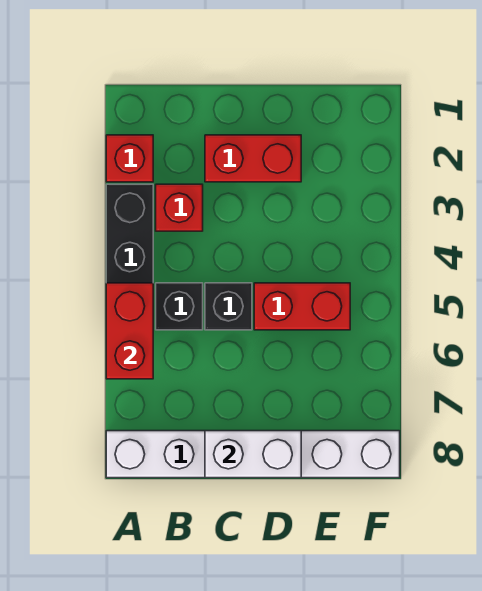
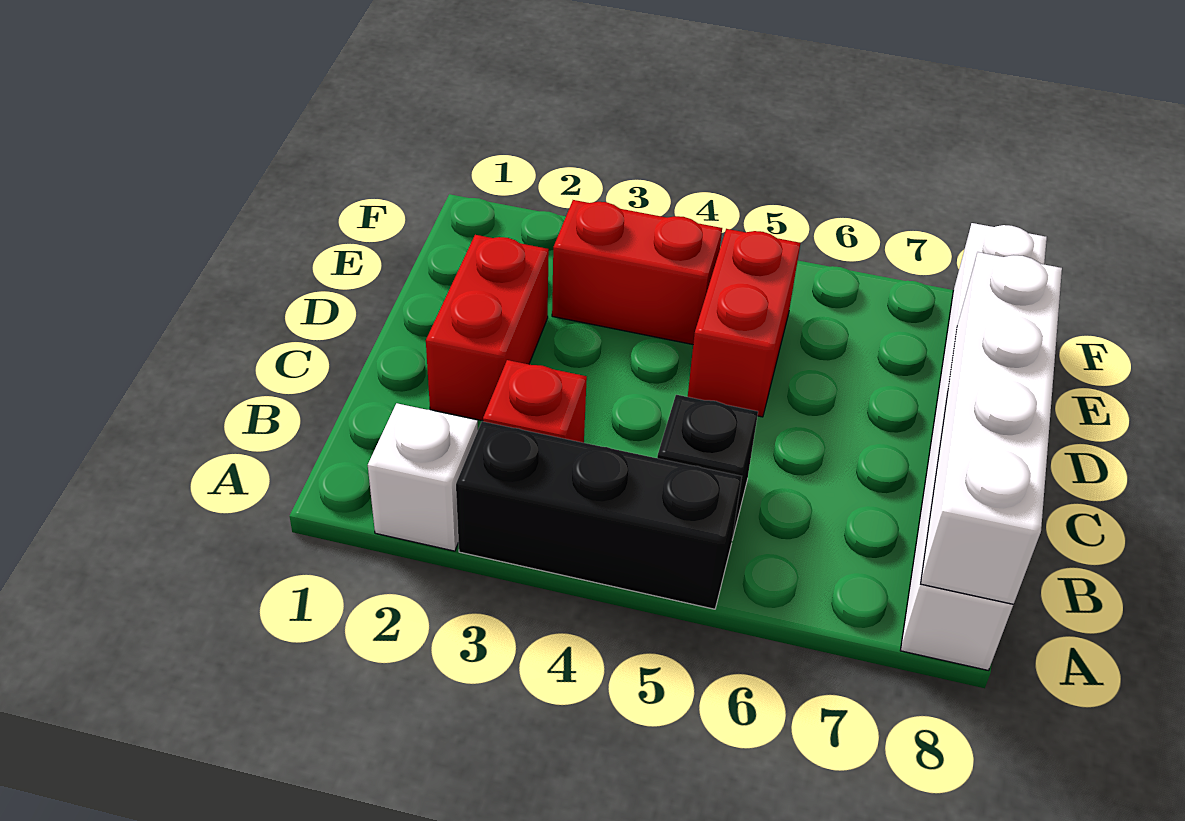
red 1x1 brick [106,135,153,182] -> white 1x1 brick [368,403,478,551]
red 1x2 brick [106,283,153,379] -> red 1x2 brick moved to [552,200,722,344]
black 1x1 brick [205,283,252,330] -> none
white 1x2 brick [205,431,301,478] -> white 1x4 brick [921,252,1062,604]

